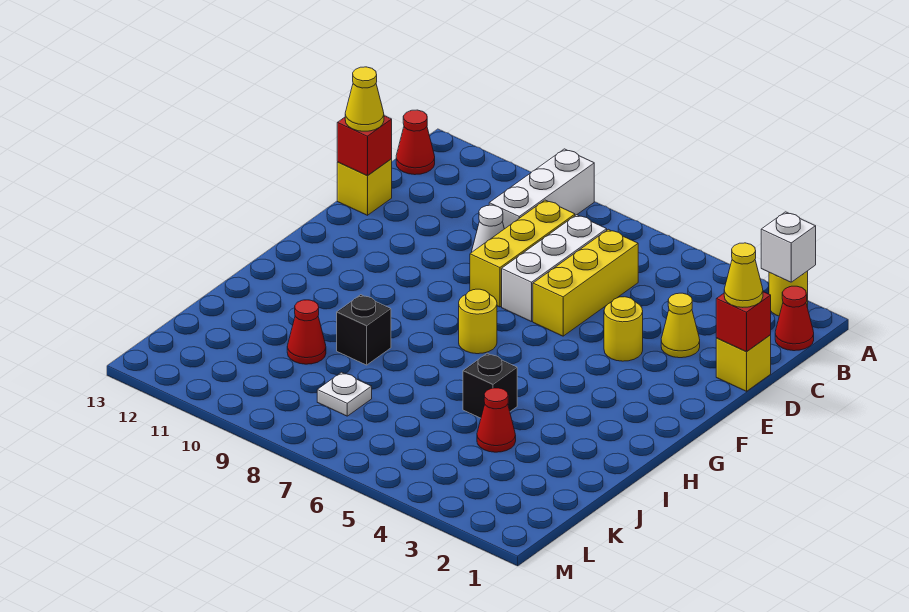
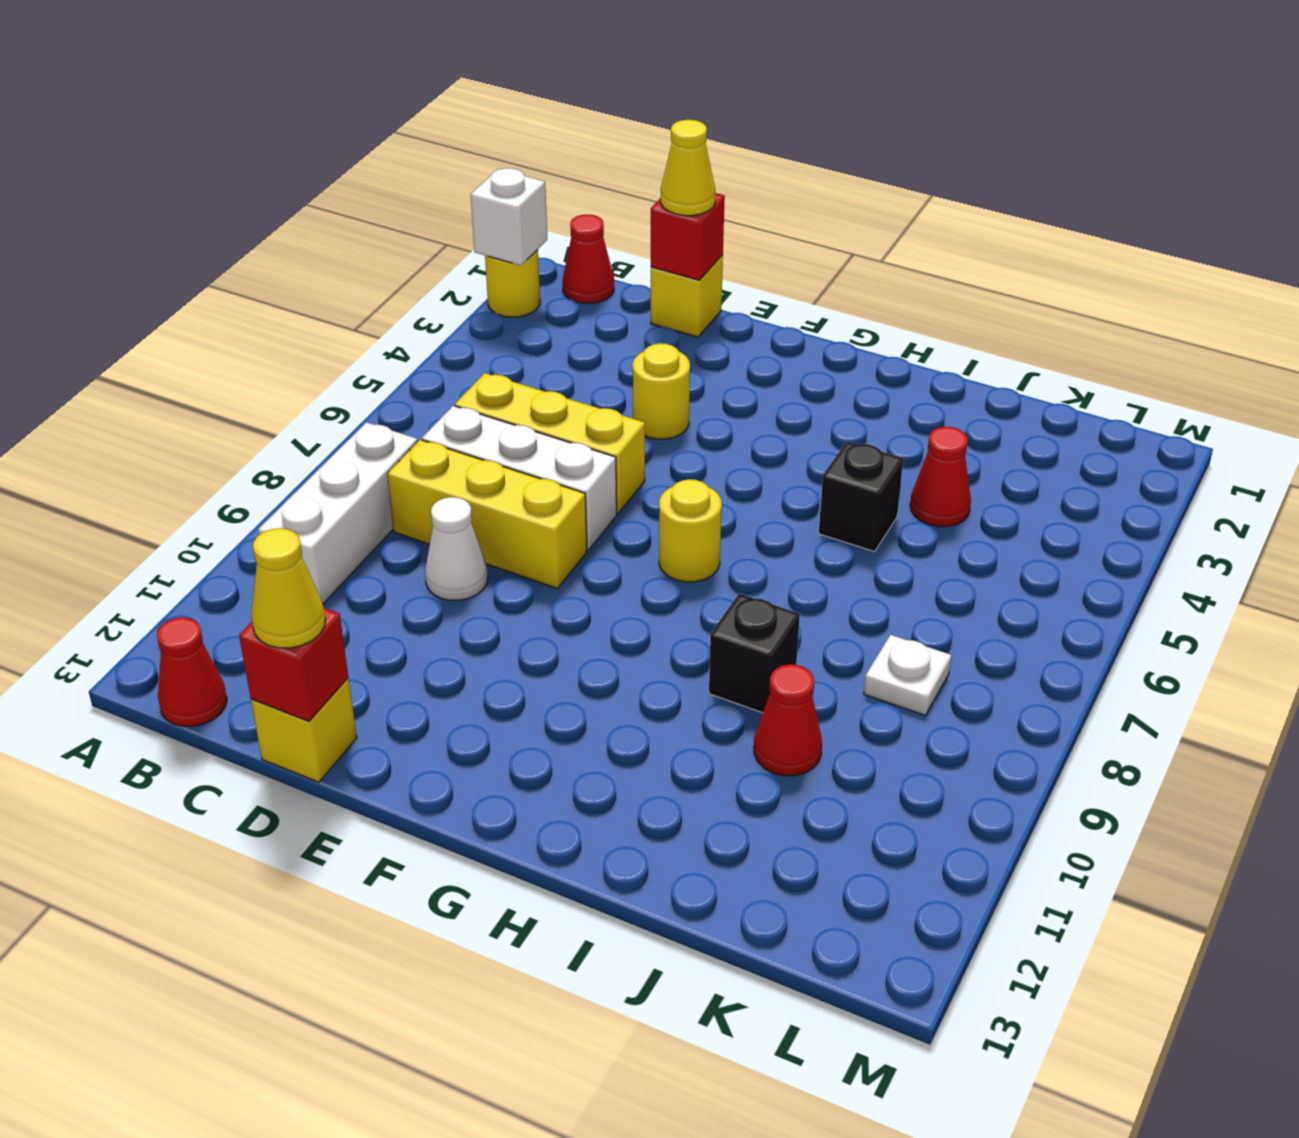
white 1x3 brick [489,149,594,229] -> white 1x3 brick turned to [258,422,418,604]
yellow 1x1 cone [661,293,700,358] -> none

